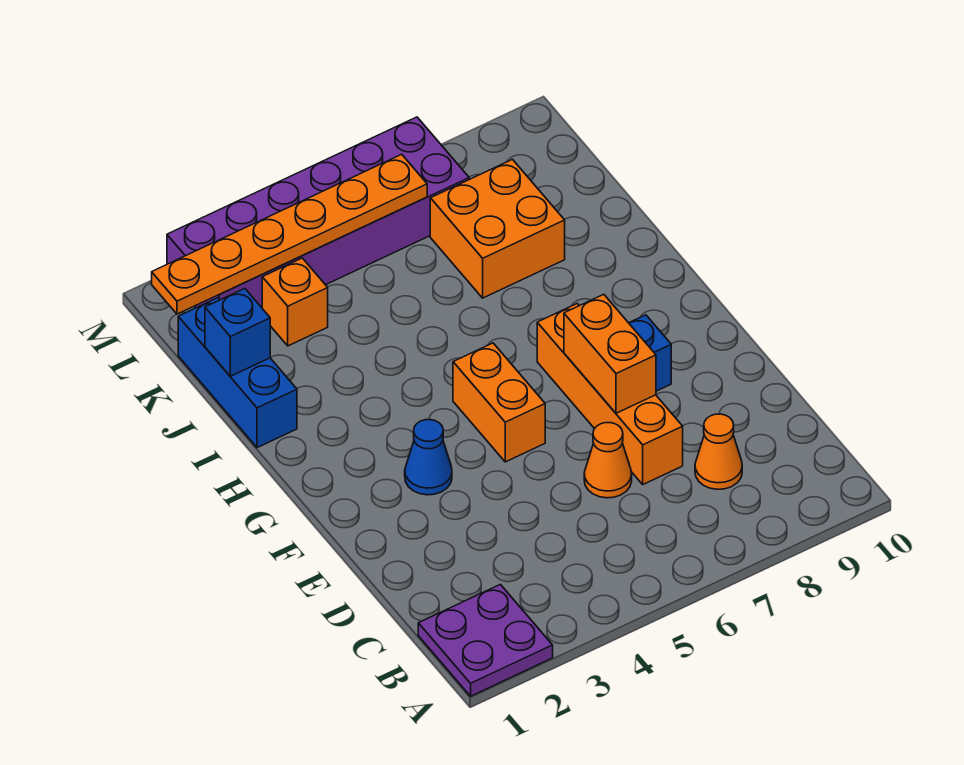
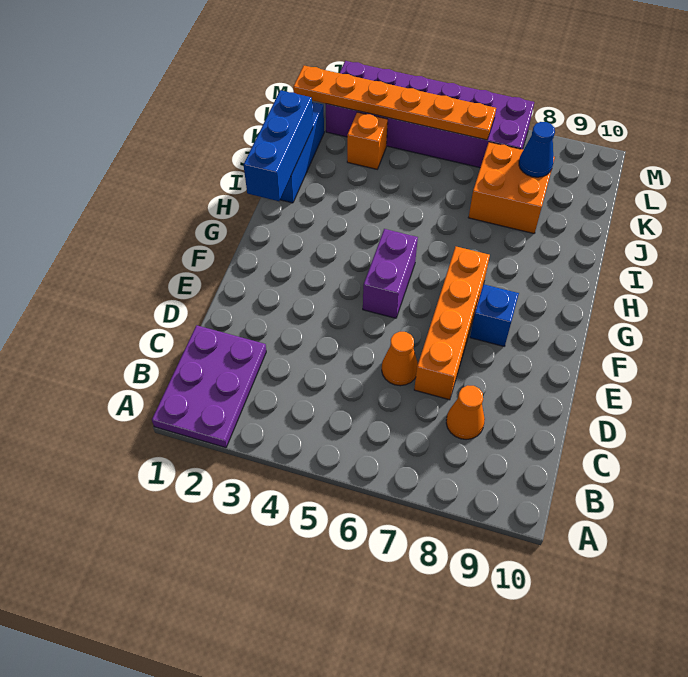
purple 2x2 plate [418,584,553,696] -> purple 2x3 plate [152,325,266,448]
orange 1x2 brick [564,294,656,413] -> none
blue 1x1 cone [405,420,452,495] -> blue 1x1 cone moved to [519,122,555,177]
orange 1x2 brick [453,343,545,462] -> purple 1x2 brick [363,229,418,318]
blue 1x1 brick [205,289,270,376] -> blue 1x3 brick [244,90,313,201]

